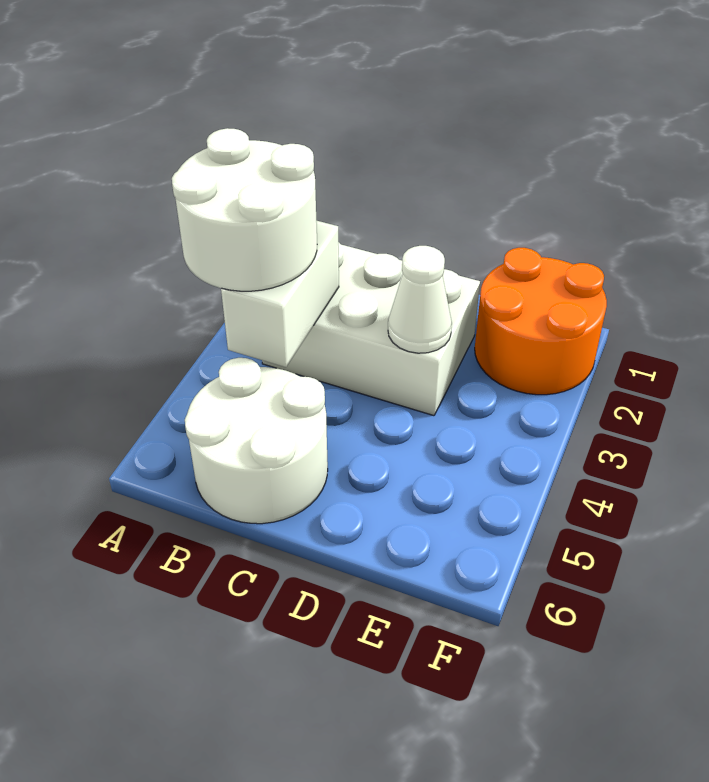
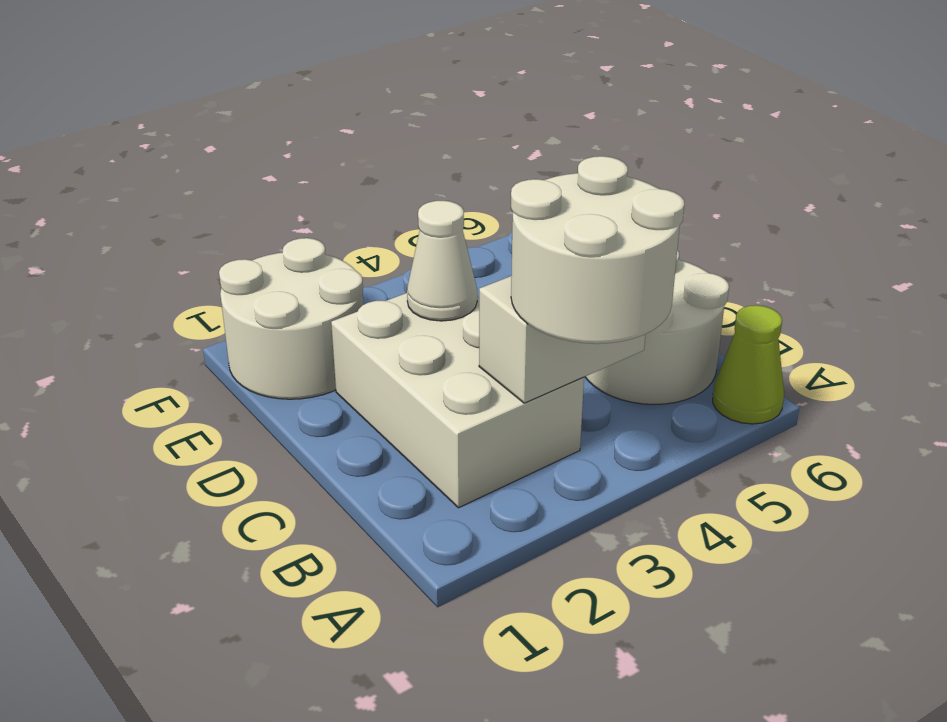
none -> lime 1x1 cone [713,305,784,424]
orange 2x2 round brick [475,248,607,395] -> white 2x2 round brick [219,238,363,399]

